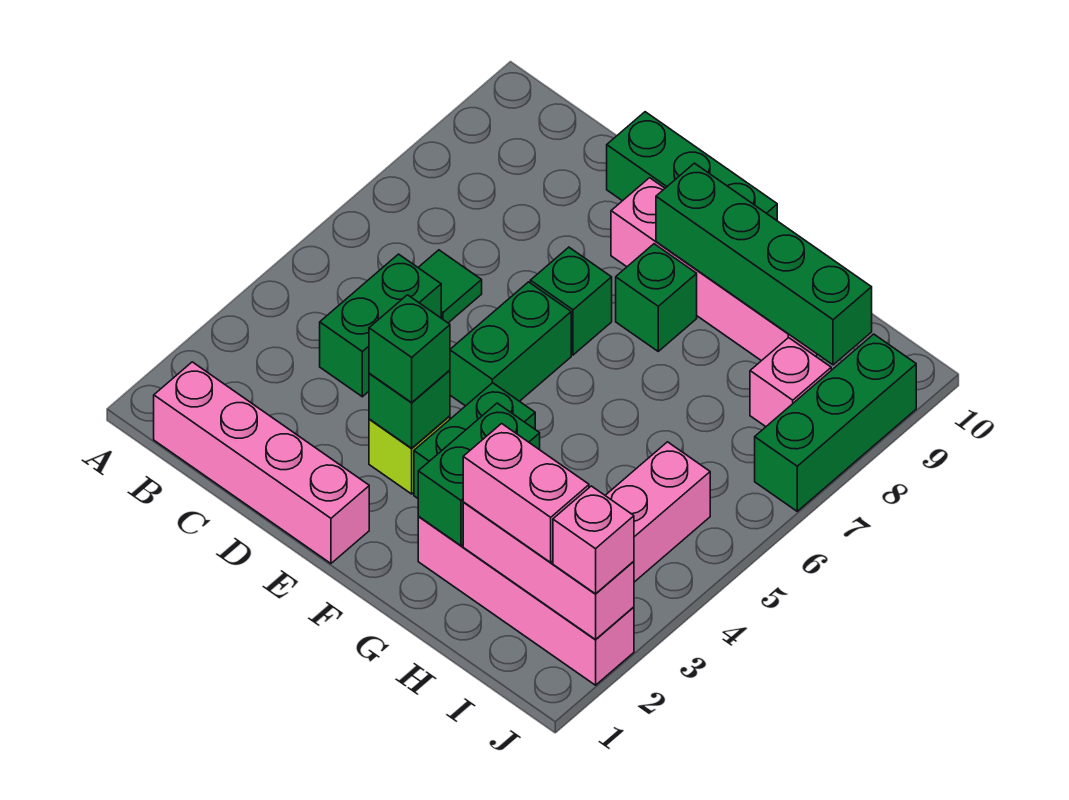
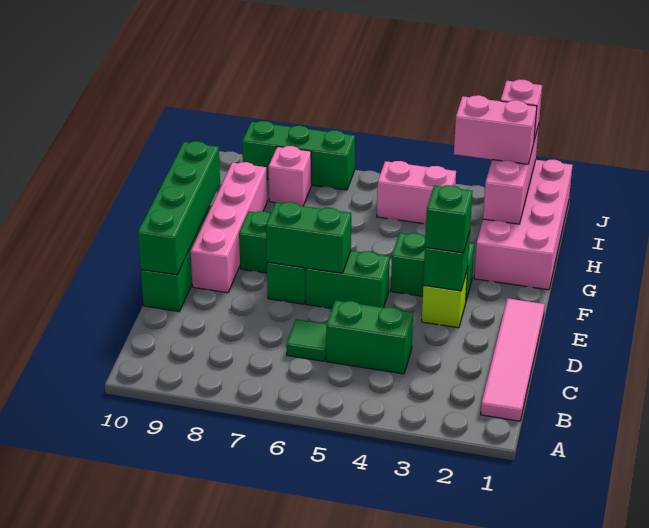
pink 1x4 brick [154,362,369,563] -> pink 1x4 tile [481,298,545,421]
green 1x4 brick [656,163,872,365] -> green 1x4 brick moved to [138,141,220,275]
pink 1x4 brick [418,516,634,685] -> pink 2x4 brick [474,160,573,290]
green 1x2 brick [418,403,540,546] -> green 1x2 brick moved to [266,202,351,273]
pink 1x2 brick [463,424,589,562] -> pink 1x2 brick turned to [454,95,537,164]

